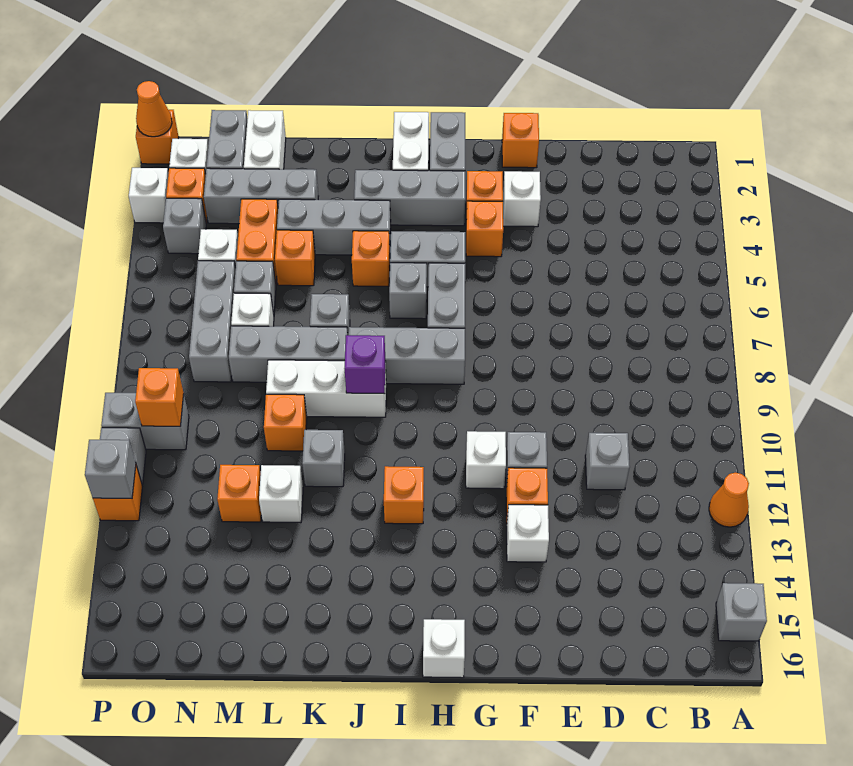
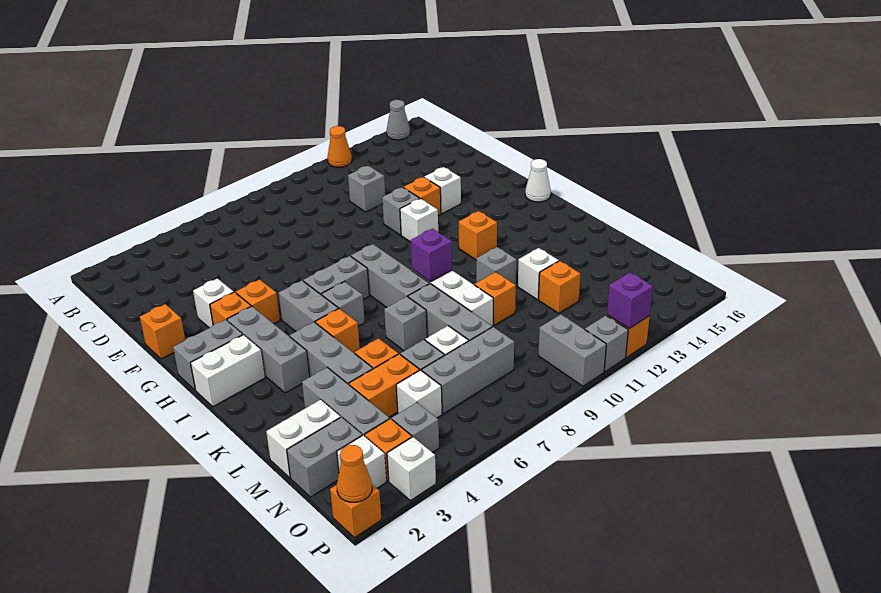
grey 1x1 brick [716,583,767,641] -> grey 1x1 cone [387,100,410,140]
white 1x1 brick [423,619,465,678] -> white 1x1 cone [525,159,551,202]
orange 1x1 brick [135,368,184,426] -> none
grey 1x1 brick [85,440,136,498] -> purple 1x1 brick [607,272,653,329]

